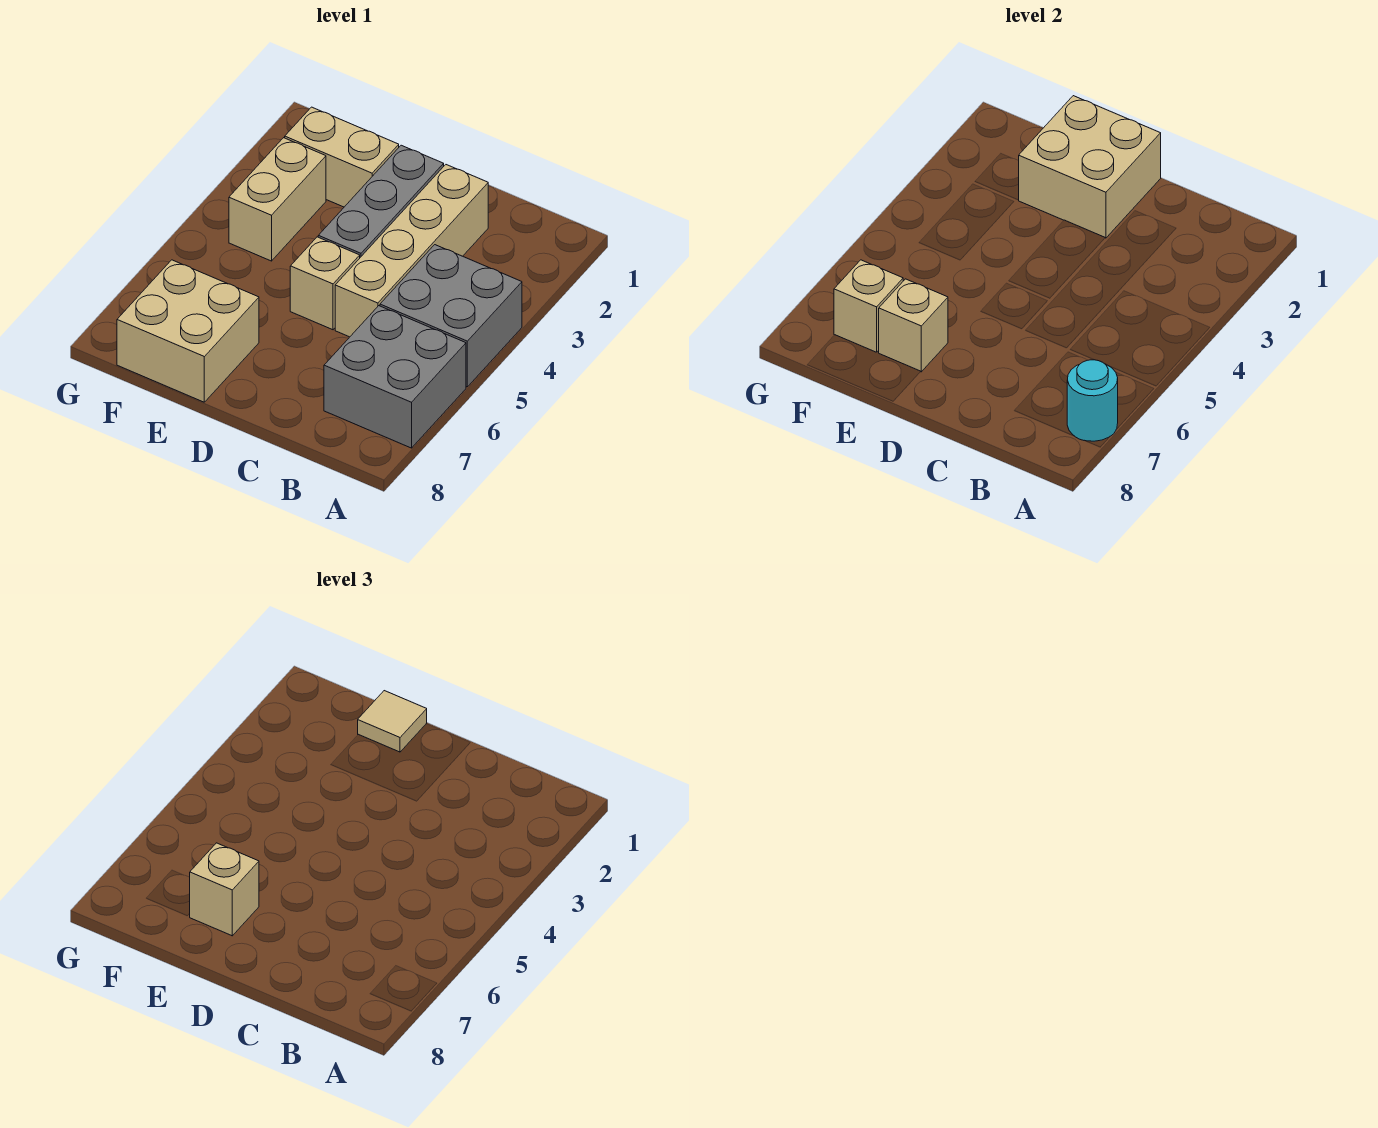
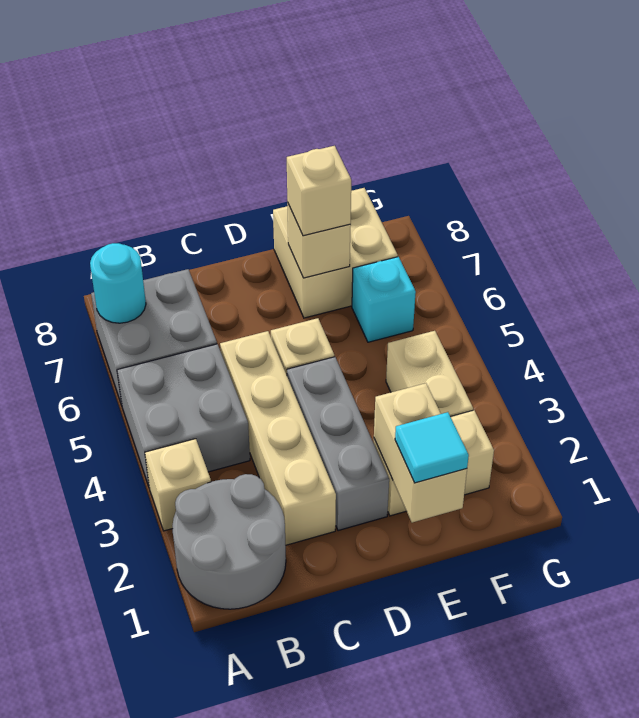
none -> grey 2x2 round brick [172,474,286,609]
tan 2x2 brick [1019,96,1161,238] -> tan 1x2 brick [374,383,467,523]
tan 1x1 tile [358,691,427,752] -> cyan 1x1 tile [395,412,469,483]
none -> cyan 1x1 brick [352,257,416,342]
tan 1x1 brick [834,260,903,352] -> tan 1x1 brick moved to [145,439,211,531]

